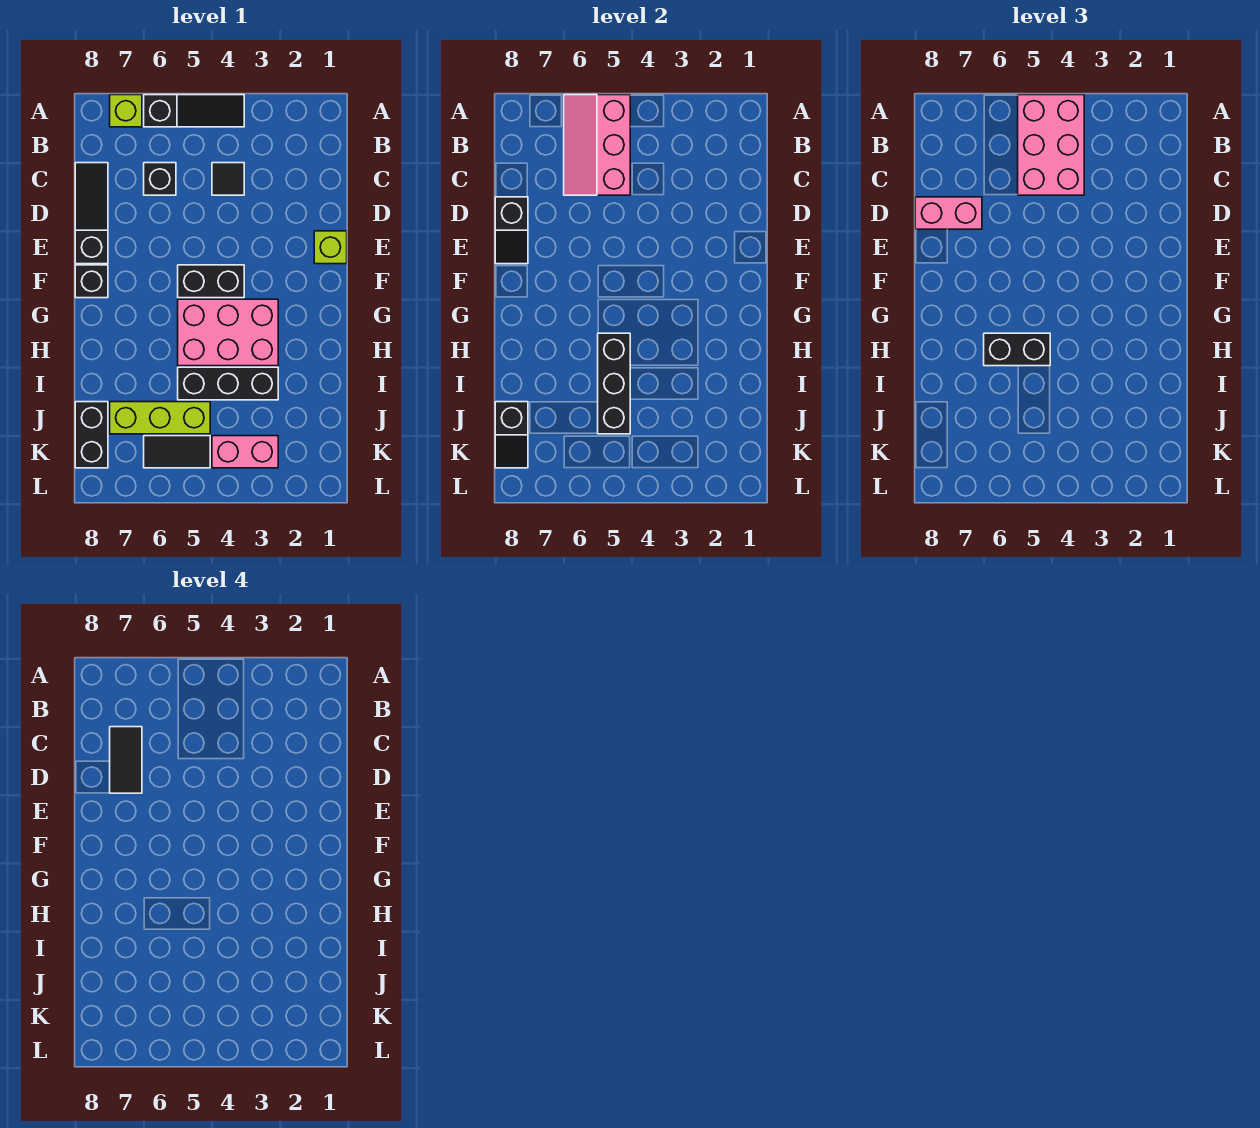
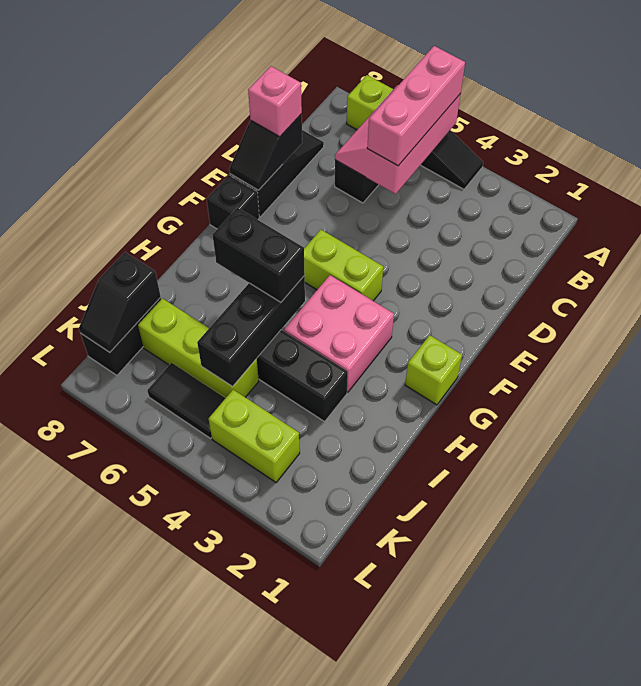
pink 2x3 brick [1018,95,1084,195] -> pink 1x3 brick [367,46,465,166]
black 1x1 tile [212,163,244,195] -> none
black 1x2 tile [110,727,142,793] -> none
pink 1x2 brick [915,197,982,229] -> pink 1x1 brick [248,66,302,137]
lime 1x1 brick [314,231,347,264] -> lime 1x1 brick moved to [405,335,462,405]
black 1x2 brick [178,265,244,298] -> lime 1x2 brick [304,230,383,301]
pink 2x3 brick [178,299,278,366] -> pink 2x2 brick [284,275,394,392]
pink 1x2 brick [212,436,278,468] -> lime 1x2 brick [209,390,300,482]

